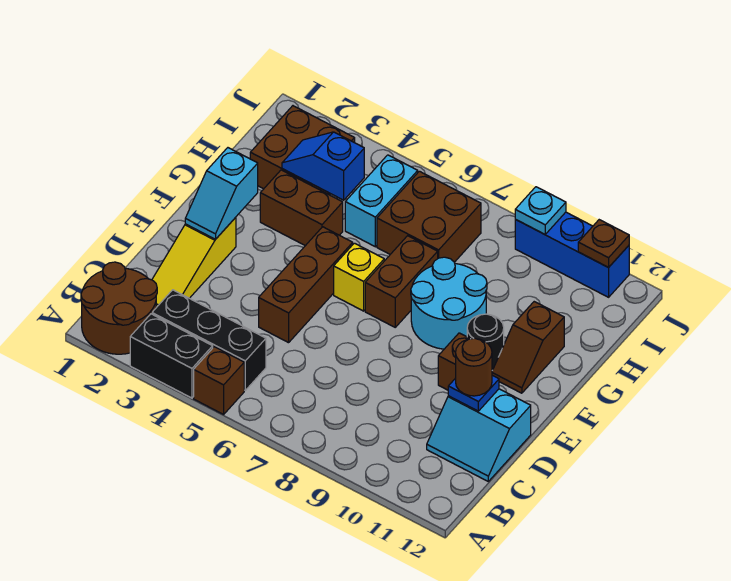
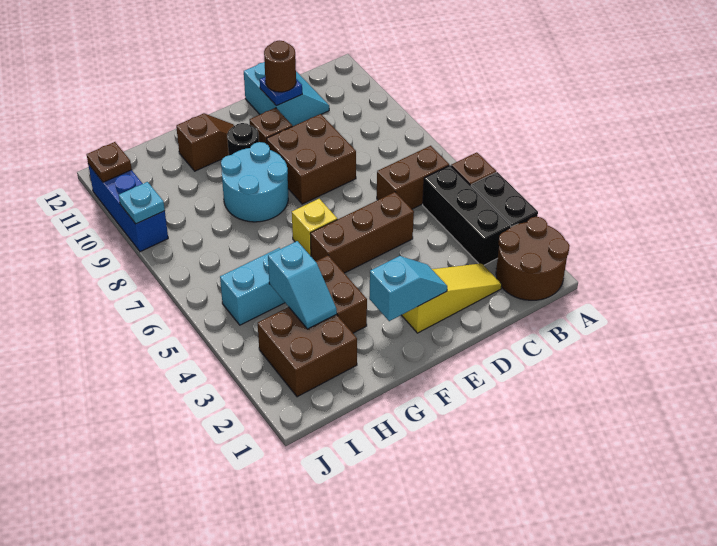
brown 1x2 brick [365,236,438,327] -> brown 1x2 brick moved to [377,146,449,209]
blue 1x2 slope [282,132,364,200] -> cyan 1x2 slope [268,241,337,329]
brown 2x2 brick [377,171,481,262] -> brown 2x2 brick moved to [267,114,356,204]

